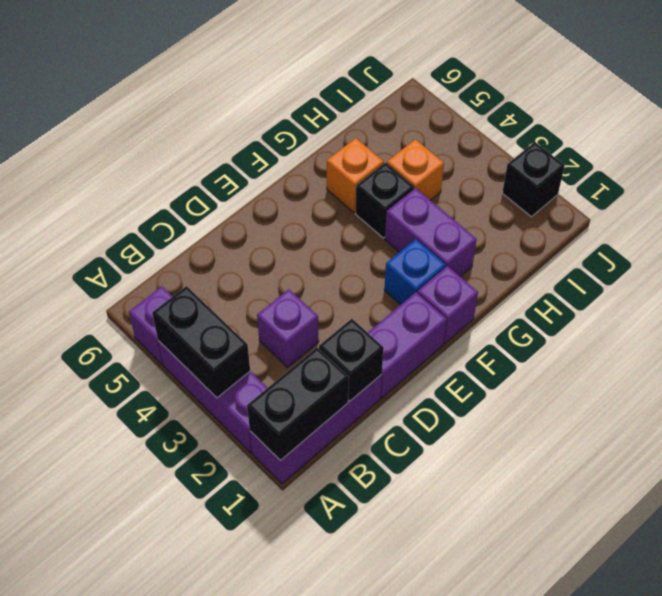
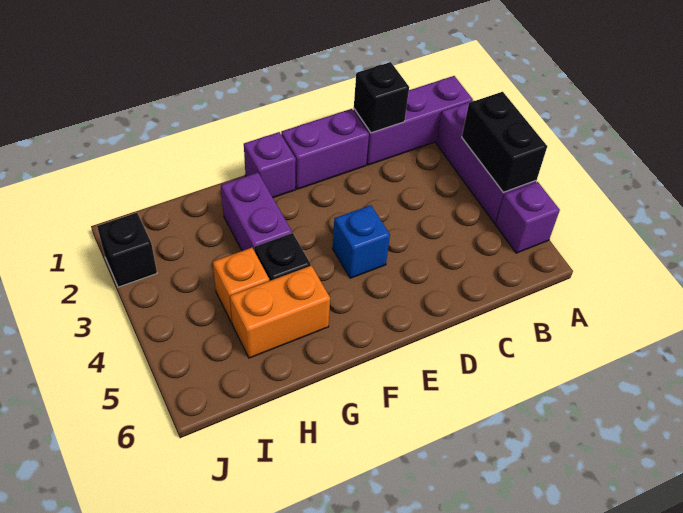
black 1x2 brick [247,347,349,461] -> none
purple 1x1 brick [257,289,319,367] -> none
blue 1x1 brick [384,239,446,305] -> blue 1x1 brick moved to [333,205,390,278]
orange 1x1 brick [327,138,384,213] -> orange 1x2 brick [230,266,330,358]

